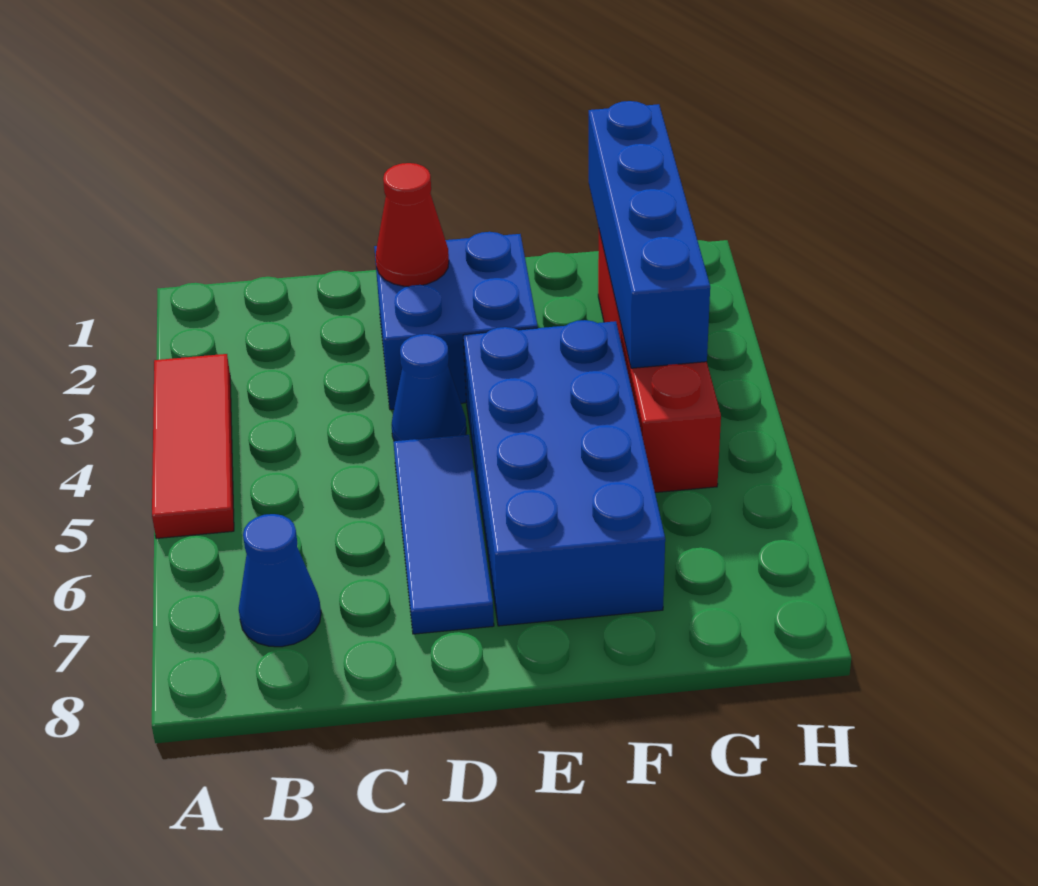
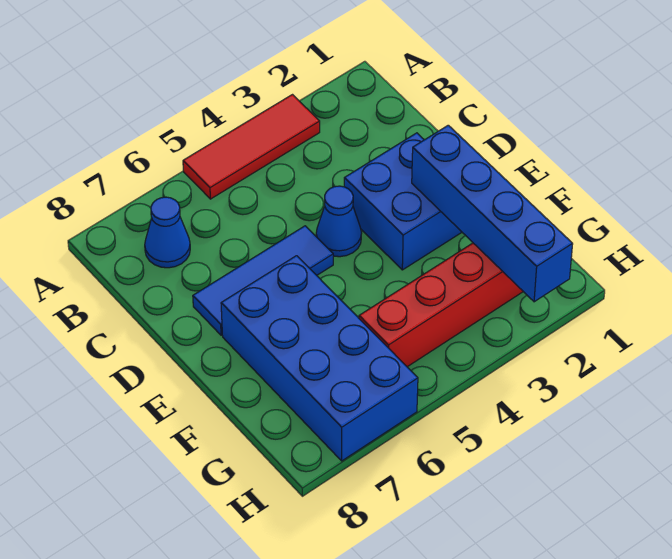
red 1x1 cone [375,163,449,286] -> none
blue 2x4 brick [463,320,665,626] -> blue 2x4 brick turned to [221,256,418,461]
blue 1x4 brick [589,101,710,368] -> blue 1x4 brick turned to [412,125,573,302]

